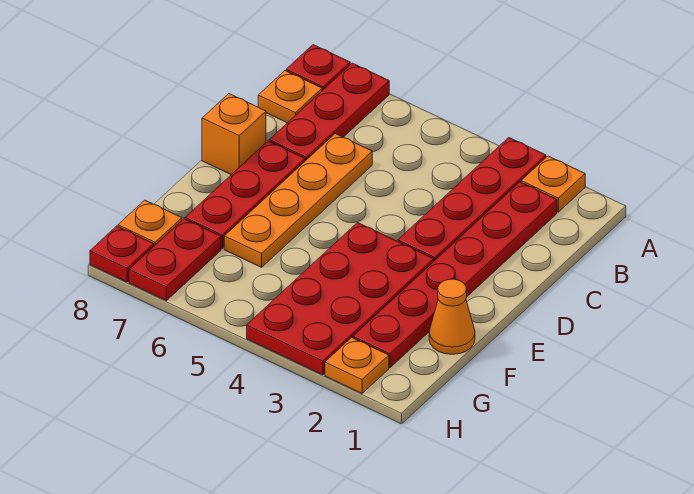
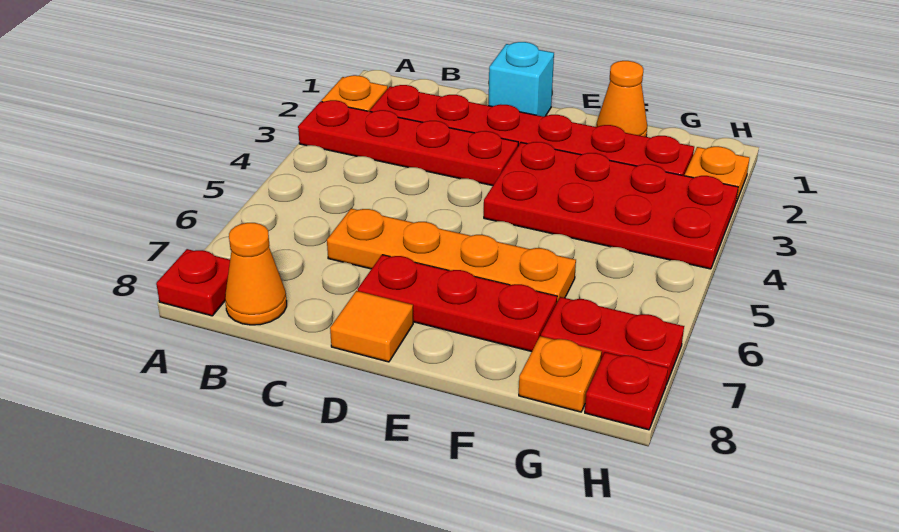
red 1x3 plate [269,63,389,161] -> none
orange 1x1 plate [258,71,322,123] -> orange 1x1 cone [225,223,287,325]
none -> cyan 1x1 brick [488,42,554,117]
orange 1x1 brick [202,94,266,175] -> orange 1x1 tile [330,291,413,362]

